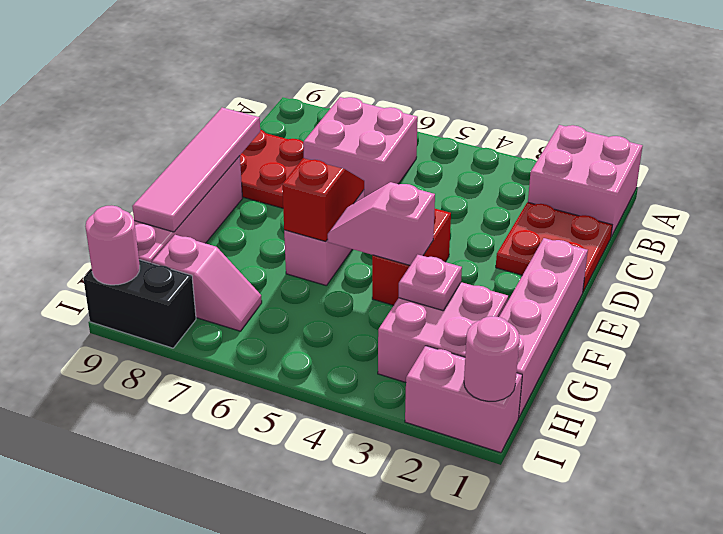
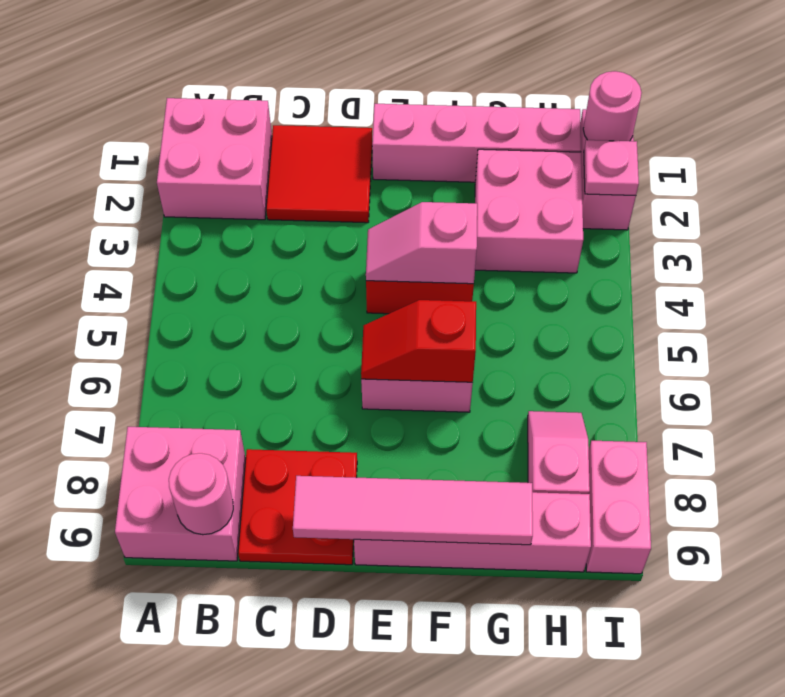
pink 2x2 brick [303,97,418,197] -> pink 2x2 brick moved to [115,427,246,561]
red 2x2 plate [496,202,612,291] -> red 2x2 tile [266,125,372,223]
pink 1x2 slope [327,182,435,265] -> pink 1x2 slope turned to [366,202,477,284]
pink 1x1 plate [399,254,462,311] -> pink 1x1 plate moved to [584,140,639,195]
black 1x2 brick [83,260,196,348] -> pink 1x2 brick [586,441,651,574]
pink 1x1 round brick [85,206,140,285] -> pink 1x1 round brick moved to [169,453,233,535]

